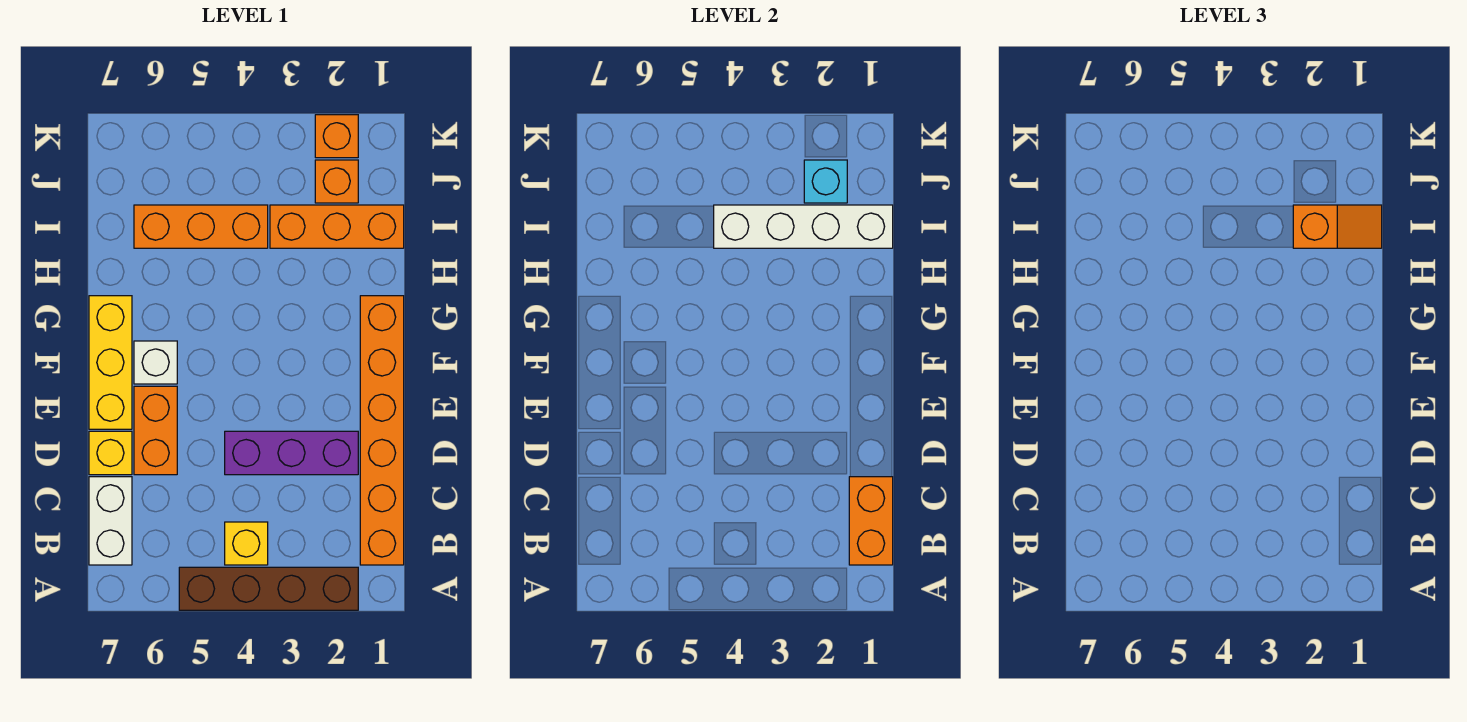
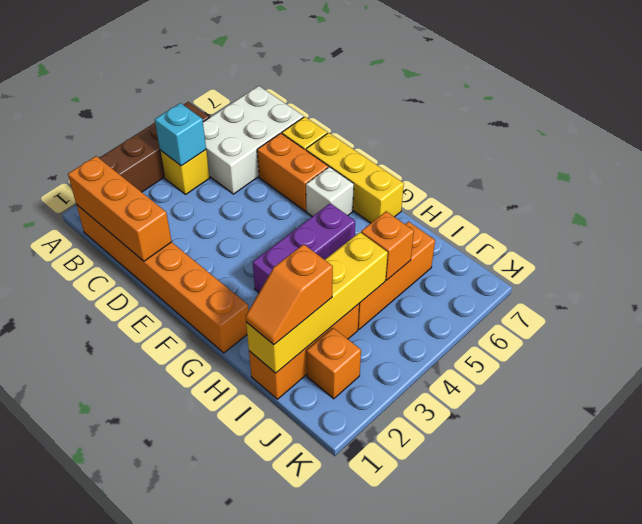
orange 1x2 brick [849,477,893,565] -> orange 1x3 brick [68,156,172,261]
white 1x2 brick [89,477,132,565] -> white 2x3 brick [203,86,304,194]
purple 1x3 brick [225,431,358,475] -> purple 1x3 brick moved to [253,203,355,292]
white 1x4 brick [714,205,893,248] -> yellow 1x4 brick [246,232,388,373]
cyan 1x1 brick [804,160,847,203] -> cyan 1x1 brick moved to [155,103,206,166]
orange 1x1 brick [315,115,358,158] -> orange 1x1 brick moved to [361,211,414,280]

